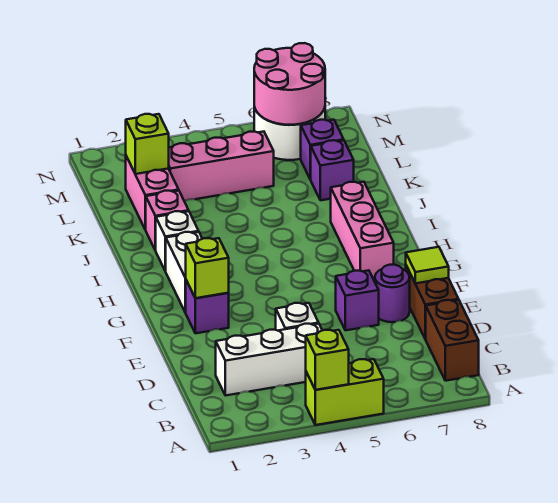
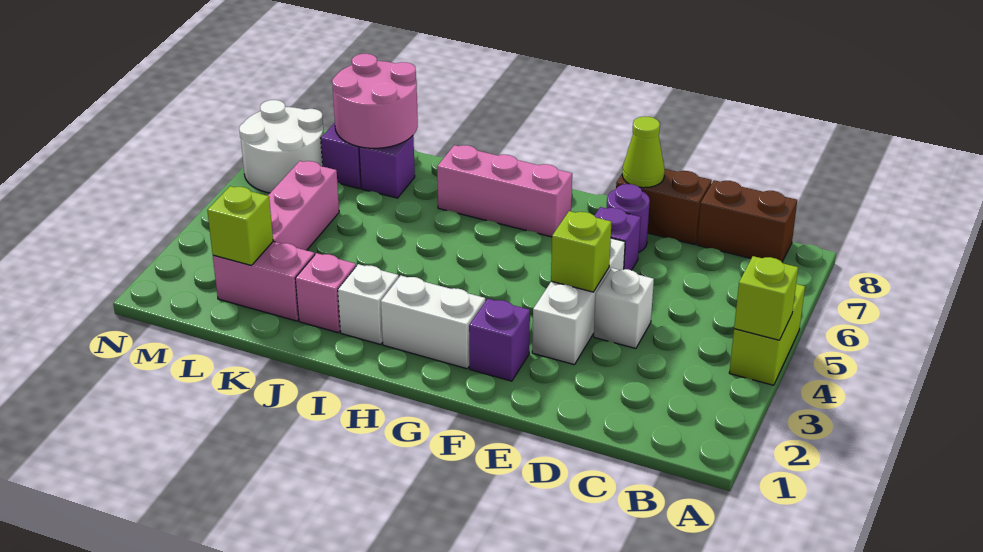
white 1x3 brick [216,324,322,396] -> white 1x3 brick moved to [532,238,625,365]
lime 1x1 tile [406,247,449,283] -> lime 1x1 cone [622,116,665,188]
lime 1x1 brick [186,238,229,298] -> lime 1x1 brick moved to [551,211,612,292]
pink 2x2 round brick [254,43,325,125] -> pink 2x2 round brick moved to [332,54,418,148]

